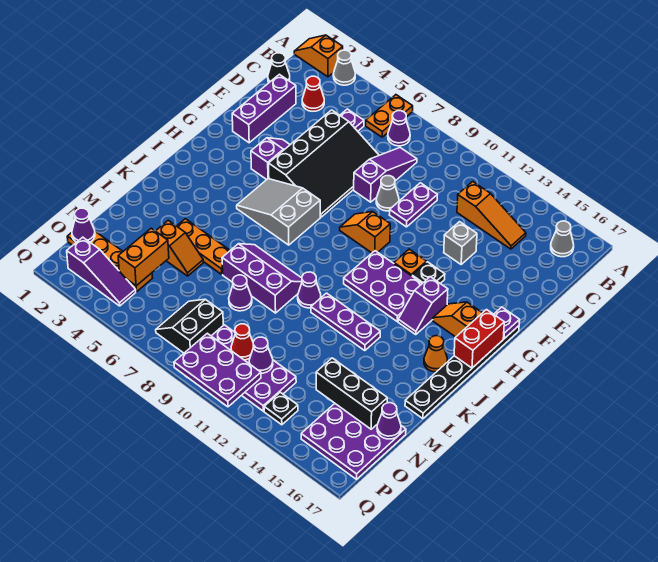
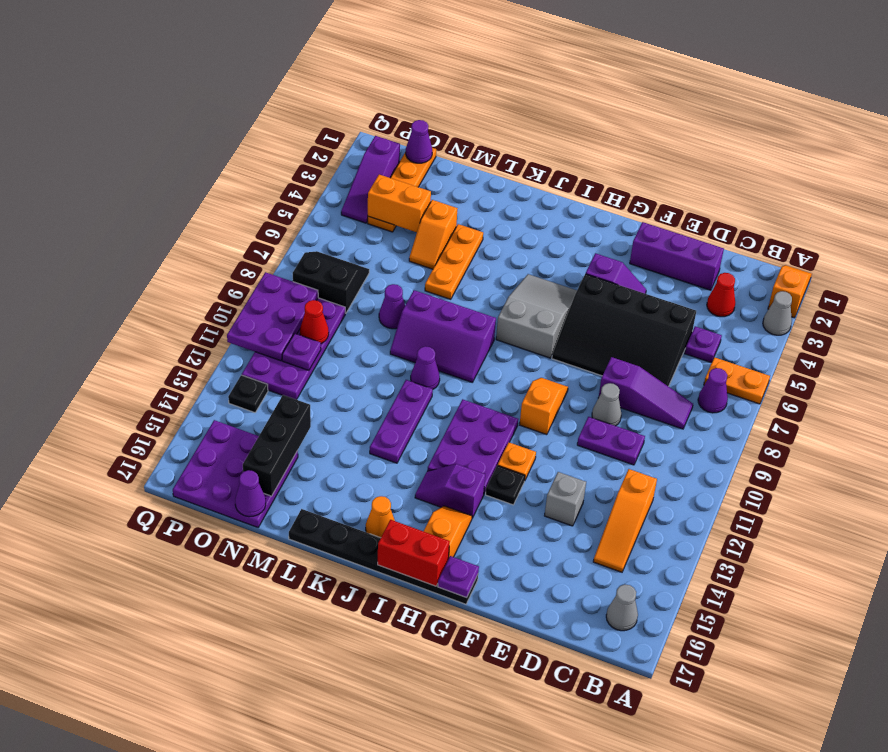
black 1x1 cone [268,53,290,82] -> none
purple 2x3 slope [222,244,302,313] -> purple 2x3 slope turned to [390,290,496,382]
purple 1x1 cone [249,337,273,373] -> purple 1x1 plate [282,333,321,370]

